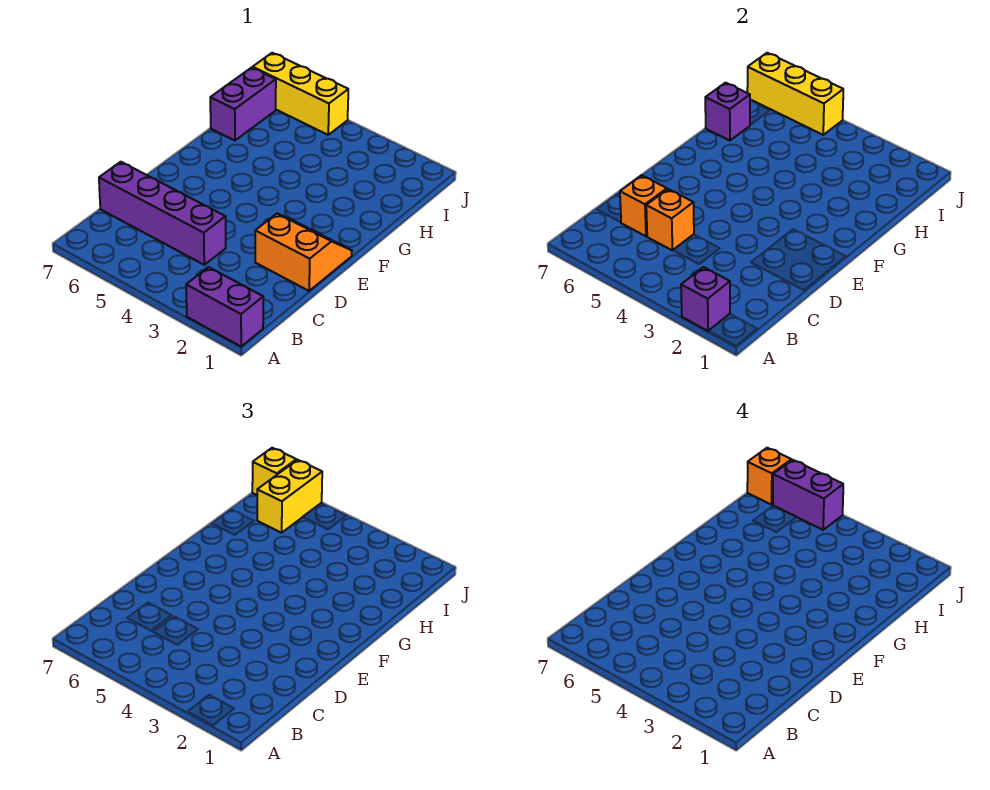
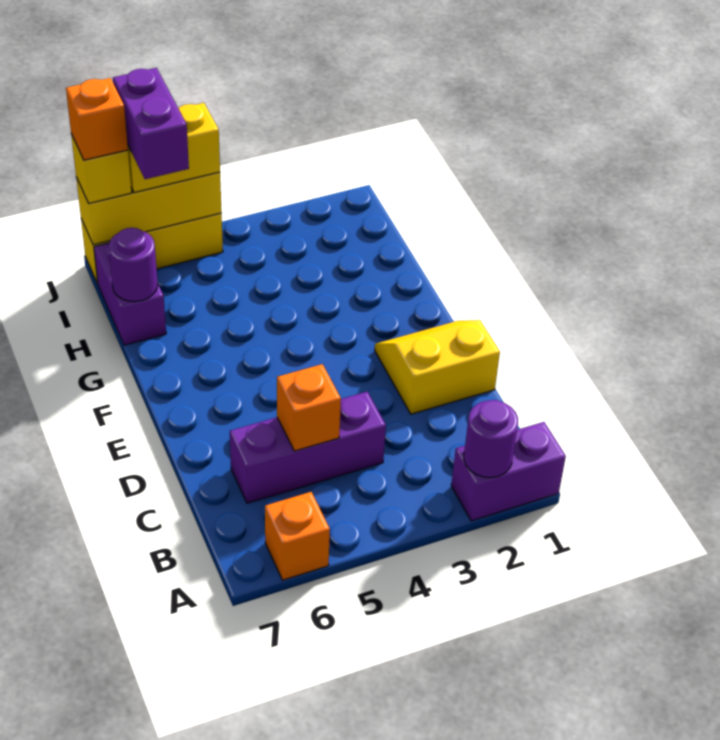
purple 1x1 brick [681,267,730,331] -> purple 1x1 round brick [464,400,518,478]
purple 1x4 brick [99,162,226,265] -> purple 1x3 brick [230,392,386,503]
orange 1x1 brick [620,175,667,236] -> orange 1x1 brick moved to [265,492,330,580]
orange 2x2 slope [255,214,352,291] -> yellow 2x2 slope [375,320,500,414]
purple 1x1 brick [705,83,750,141] -> purple 1x1 round brick [109,228,158,302]
yellow 1x2 brick [257,460,322,533] -> yellow 1x2 brick turned to [128,103,220,193]
purple 1x2 brick [773,460,843,530] -> purple 1x2 brick turned to [113,68,189,179]

